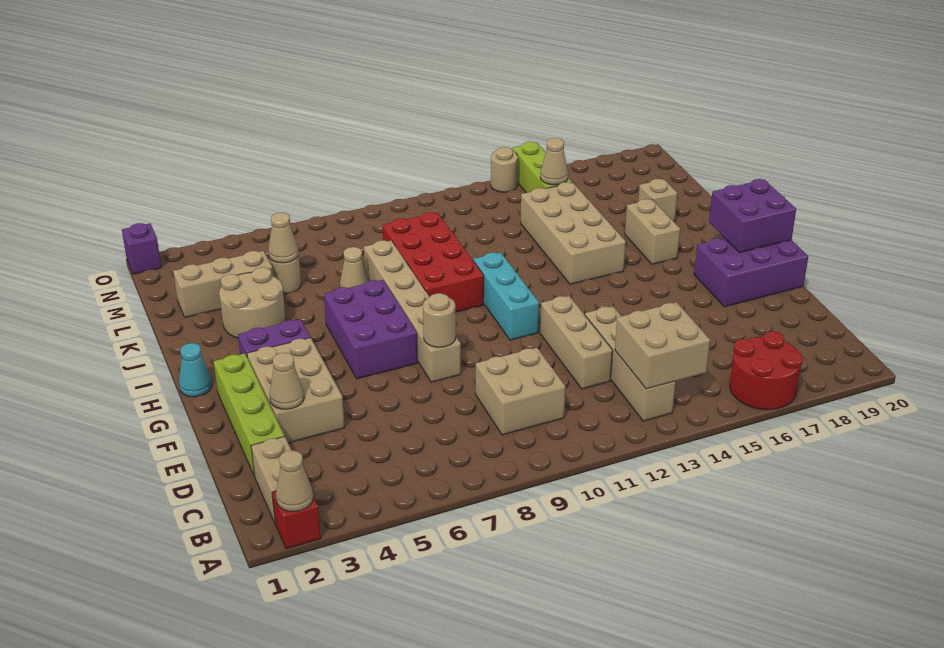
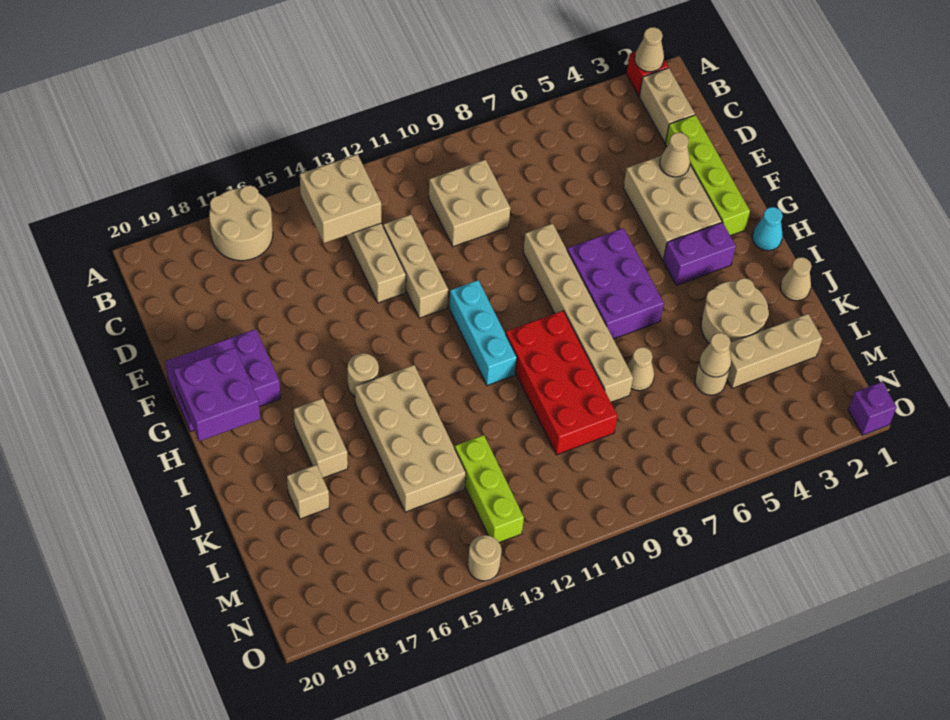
red 2x2 round brick [730,331,803,410] -> tan 2x2 round brick [209,185,273,261]
tan 1x1 round brick [423,293,456,347] -> tan 1x1 round brick moved to [347,353,379,396]
lime 1x3 brick [513,142,572,193] -> lime 1x3 brick moved to [455,435,524,543]
tan 1x1 cone [540,138,568,185] -> tan 1x1 cone moved to [781,257,812,301]

